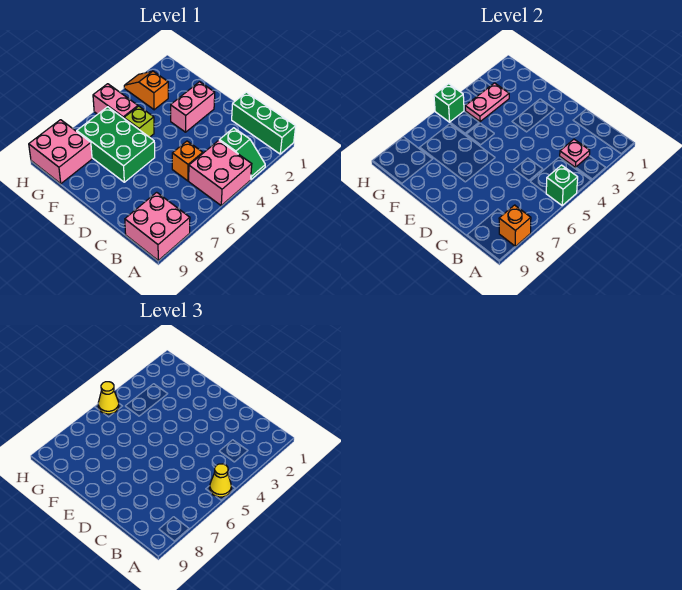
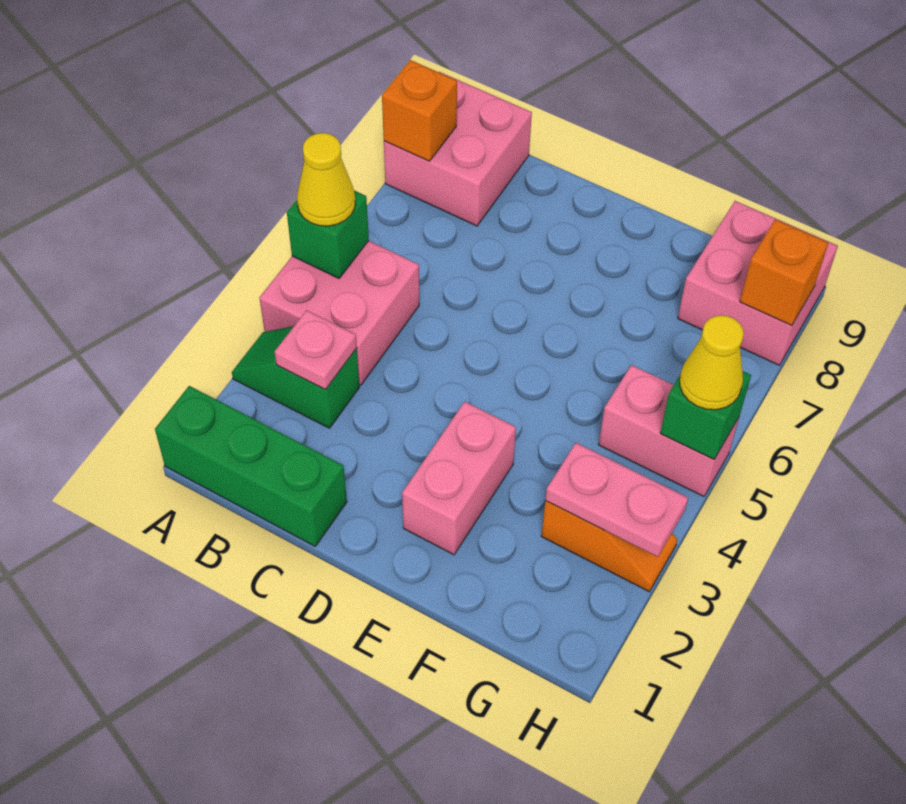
orange 1x1 brick [172,141,203,181] -> orange 1x1 brick moved to [740,219,828,326]
green 2x3 brick [77,107,155,182] -> none
lime 1x1 brick [124,106,154,137] -> none
pink 1x2 plate [465,83,509,121] -> pink 1x2 plate turned to [545,443,688,557]

